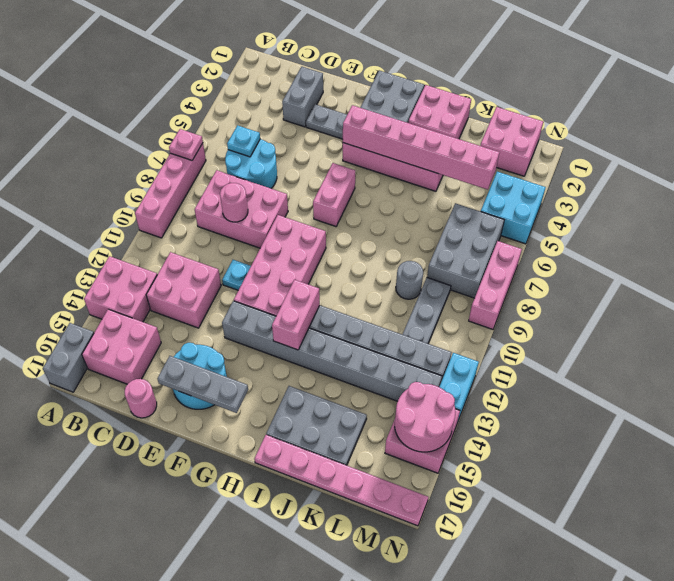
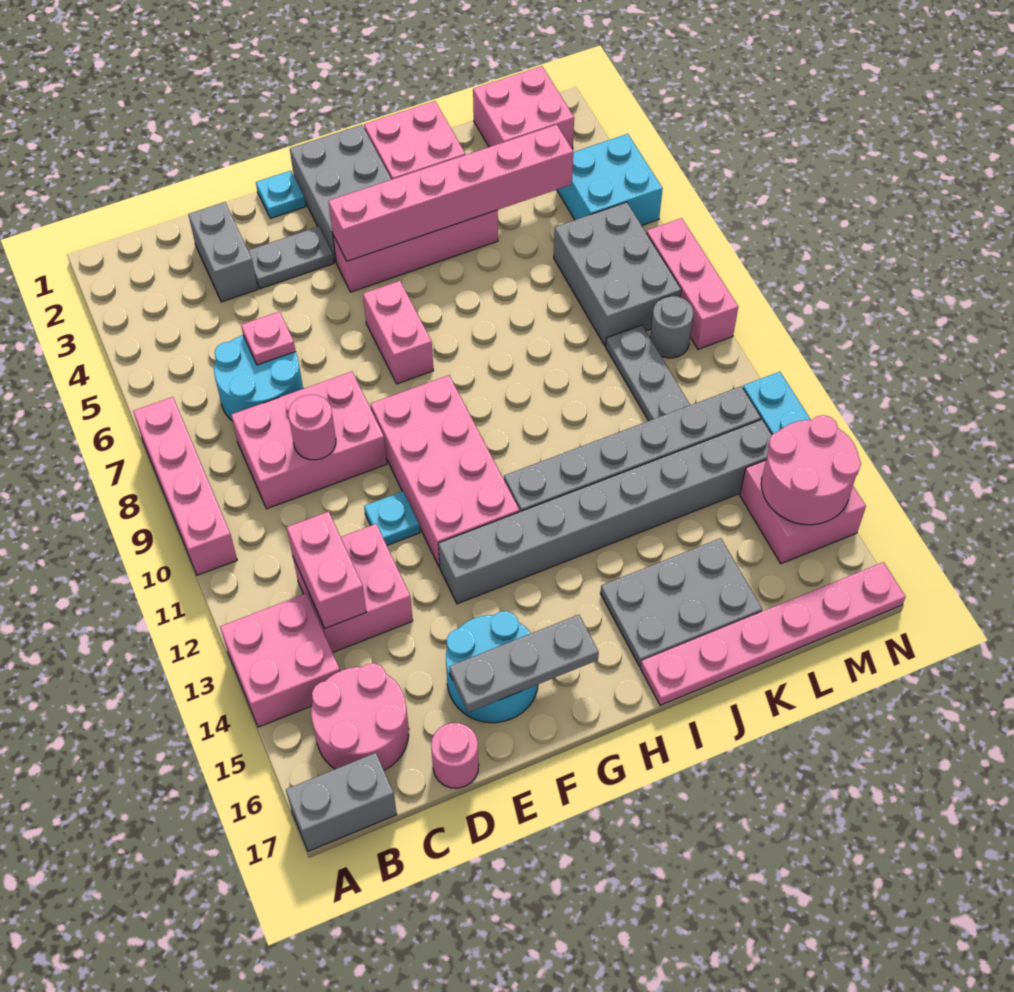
pink 1x1 plate [169,129,203,160] -> pink 1x1 plate moved to [241,311,296,365]
grey 1x2 brick [43,323,94,392] -> grey 1x2 brick turned to [286,753,397,851]
pink 2x2 brick [82,309,161,384] -> pink 2x2 round brick [311,663,409,770]
cyan 1x1 plate [227,125,260,157] -> cyan 1x1 plate moved to [256,171,306,218]
pink 1x2 brick [272,280,320,350] -> pink 1x2 brick moved to [287,512,366,628]
grey 1x1 round brick [396,261,423,299] -> grey 1x1 round brick moved to [650,296,693,358]

